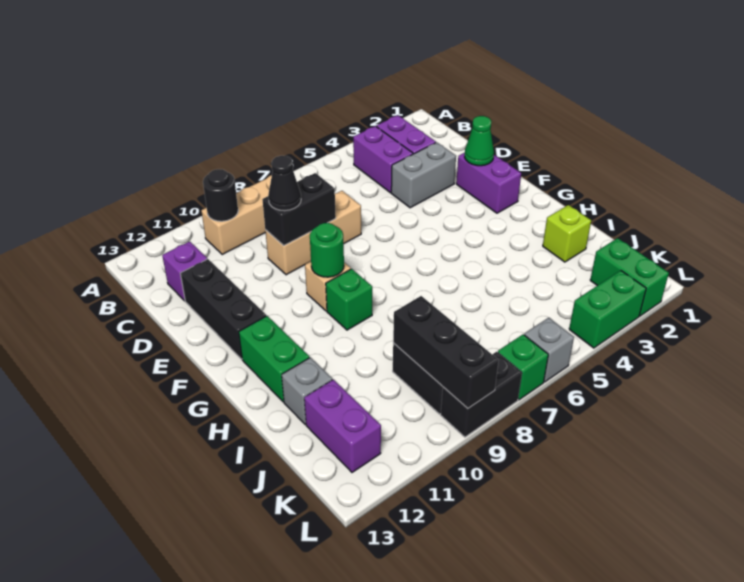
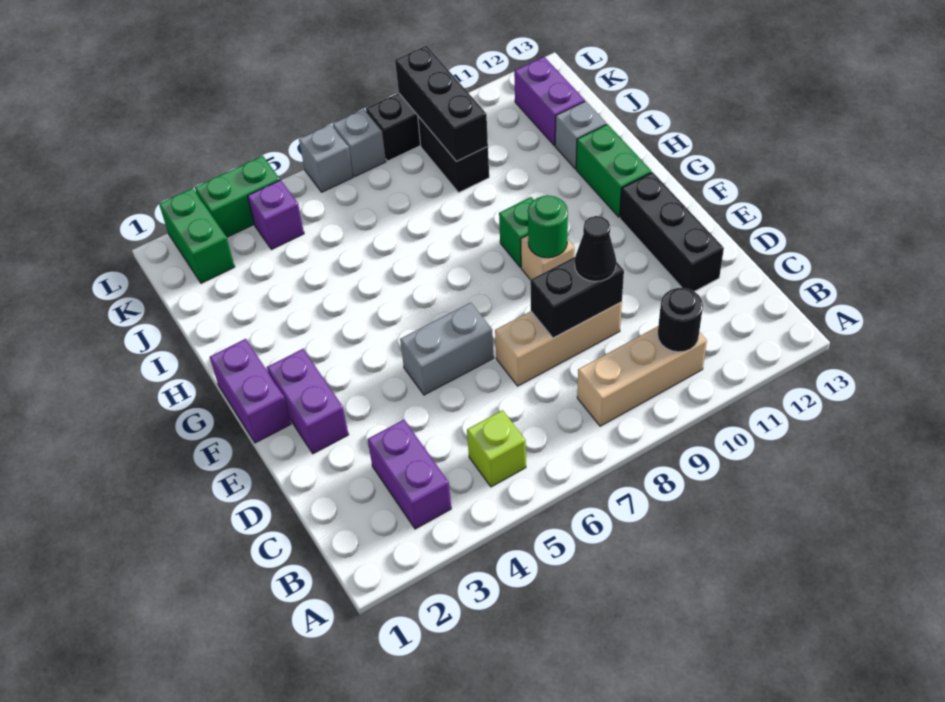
purple 1x2 brick [353,126,413,193] -> purple 1x2 brick moved to [210,339,291,443]
purple 1x1 brick [162,241,207,301] -> purple 1x1 brick moved to [248,180,304,250]
grey 1x2 brick [391,142,456,208] -> grey 1x2 brick moved to [400,303,494,395]
green 1x1 cone [465,116,494,166] -> none
lime 1x1 brick [543,205,591,262] -> lime 1x1 brick moved to [467,410,526,487]
green 1x1 brick [498,334,548,400] -> grey 1x1 brick [333,109,386,177]

